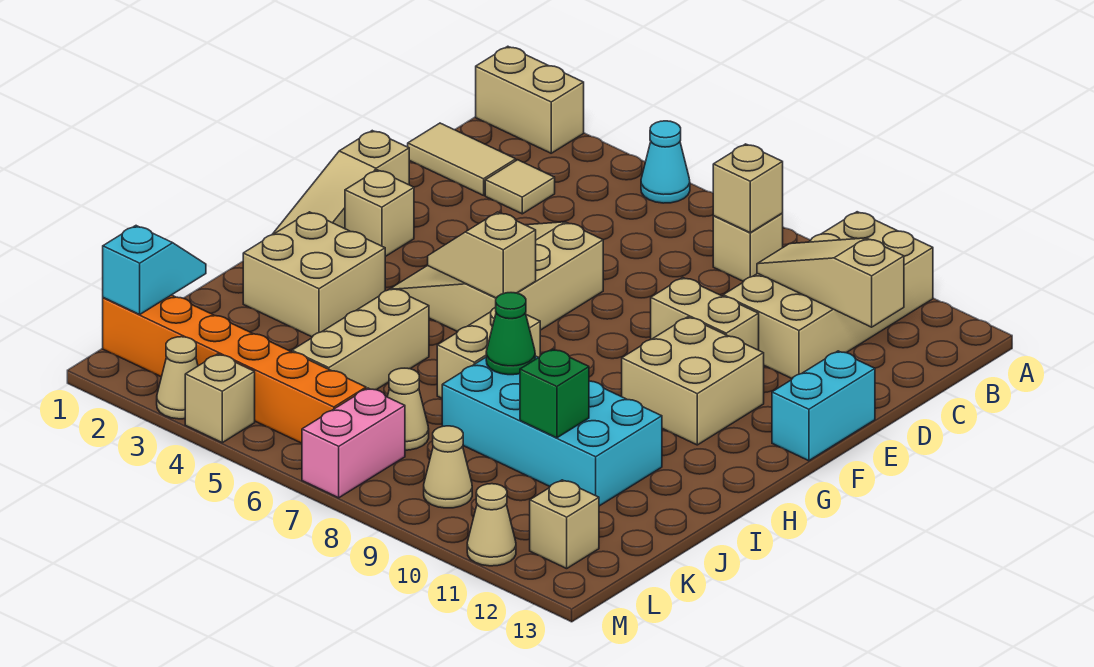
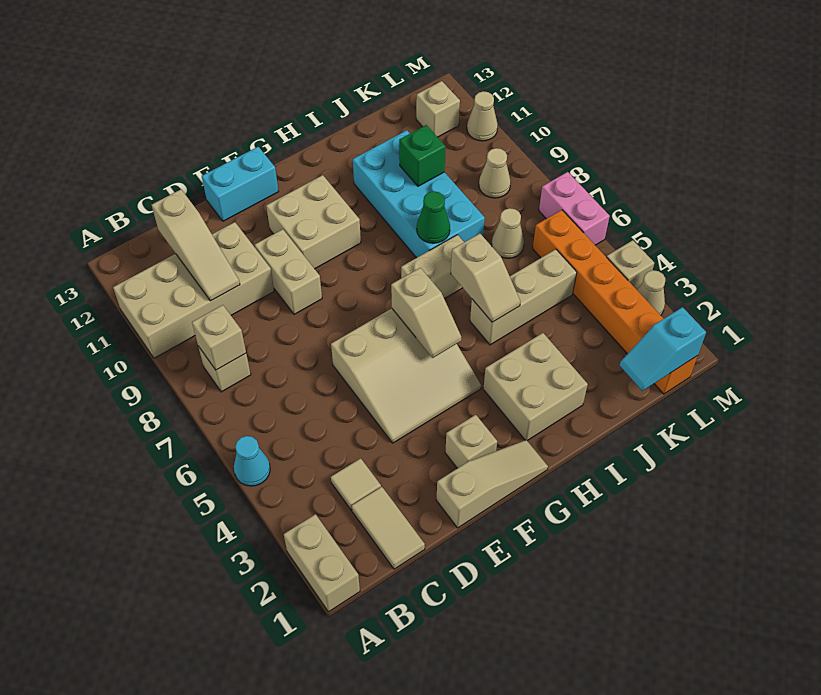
none -> tan 1x2 slope [451,234,520,322]
pink 1x2 brick [302,388,405,498] -> pink 1x2 brick turned to [539,172,610,245]

